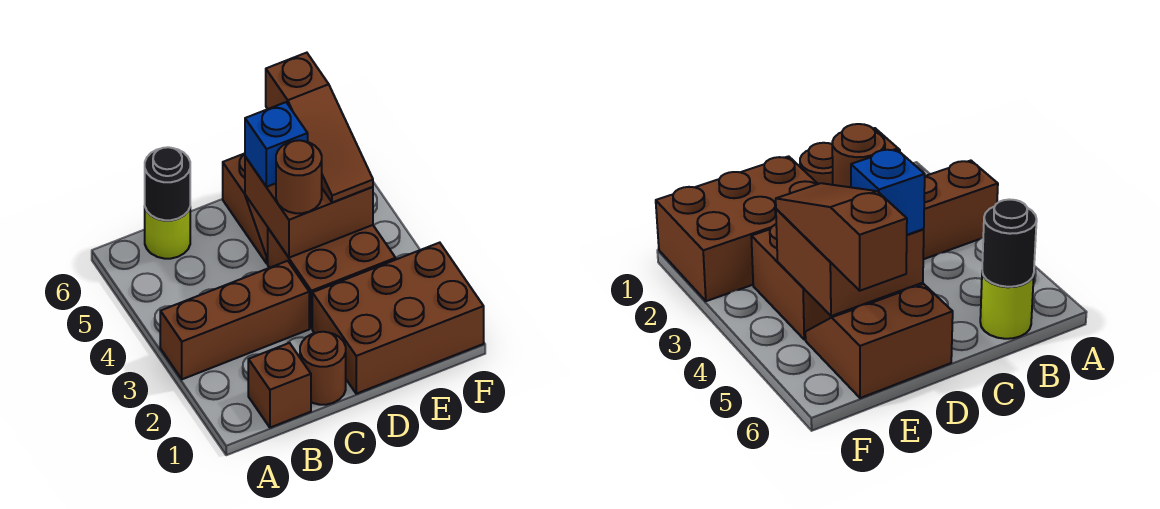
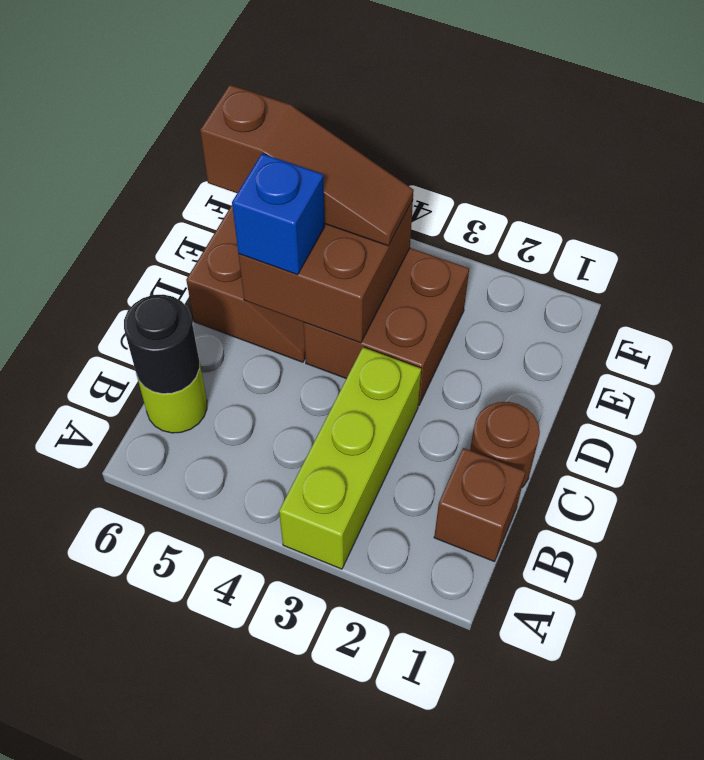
brown 1x3 brick [160,261,309,379] -> lime 1x3 brick [279,347,421,569]
brown 2x3 brick [312,243,484,394] -> none
brown 1x1 round brick [276,140,322,213] -> none

